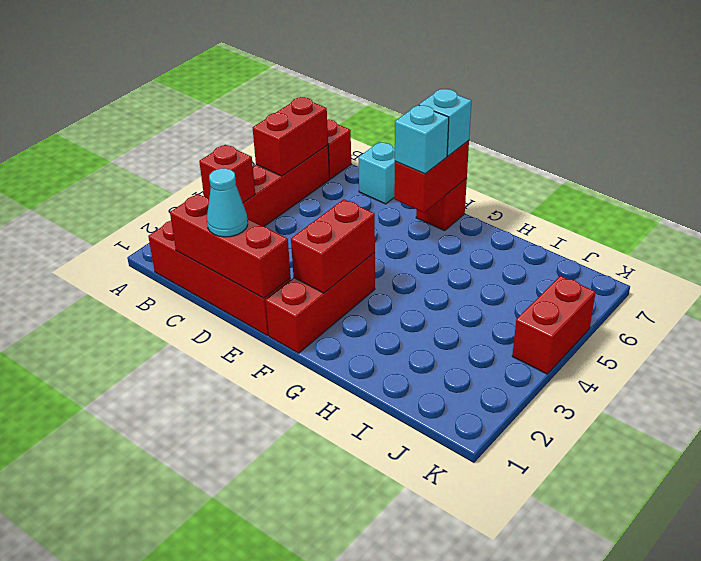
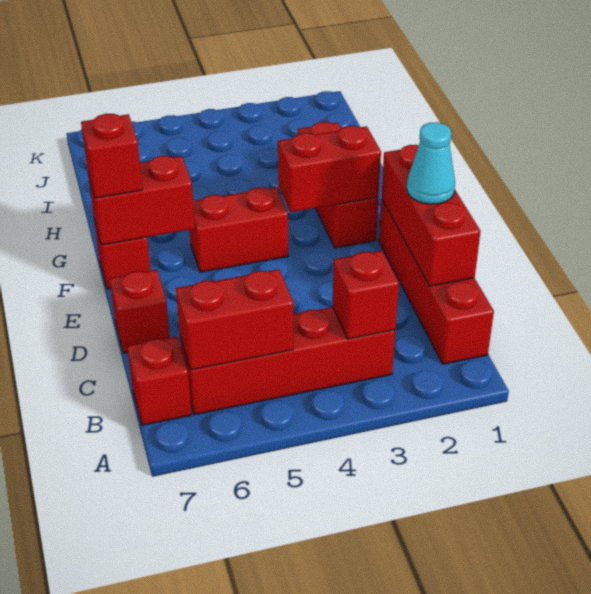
cyan 1x1 brick [358,142,395,204] -> red 1x1 brick [110,270,170,353]
red 1x3 brick [266,253,375,353] -> red 1x3 brick turned to [298,122,378,248]
cyan 1x1 brick [395,105,449,174] -> none
cyan 1x1 brick [419,89,471,156] -> red 1x1 brick [81,114,142,198]
red 1x2 brick [512,276,596,374] -> red 1x2 brick moved to [190,187,288,272]

